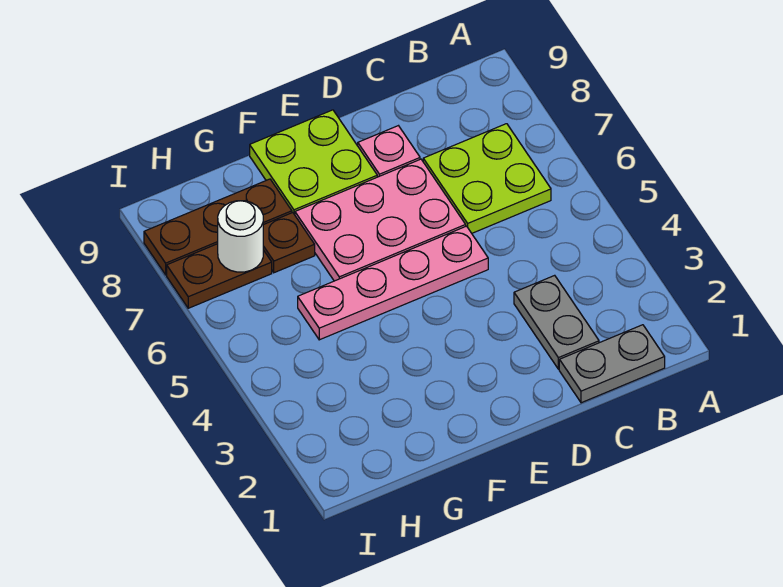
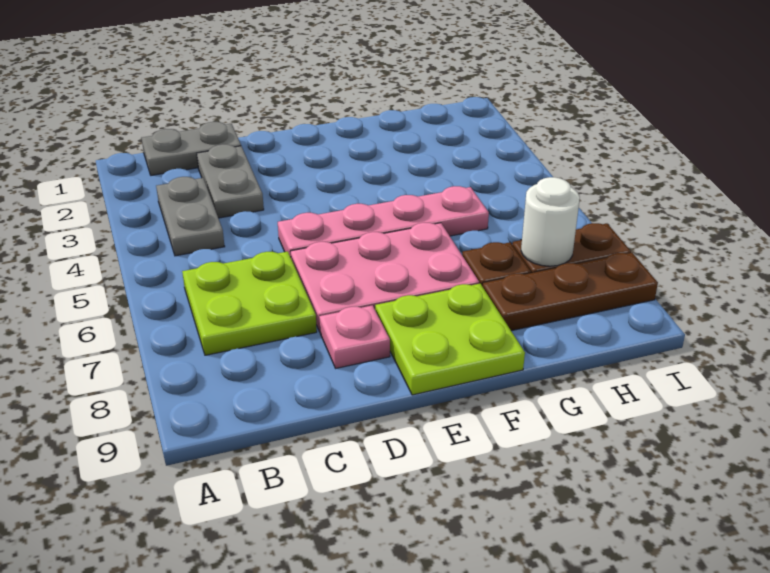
none -> grey 1x2 plate [156,177,225,256]

